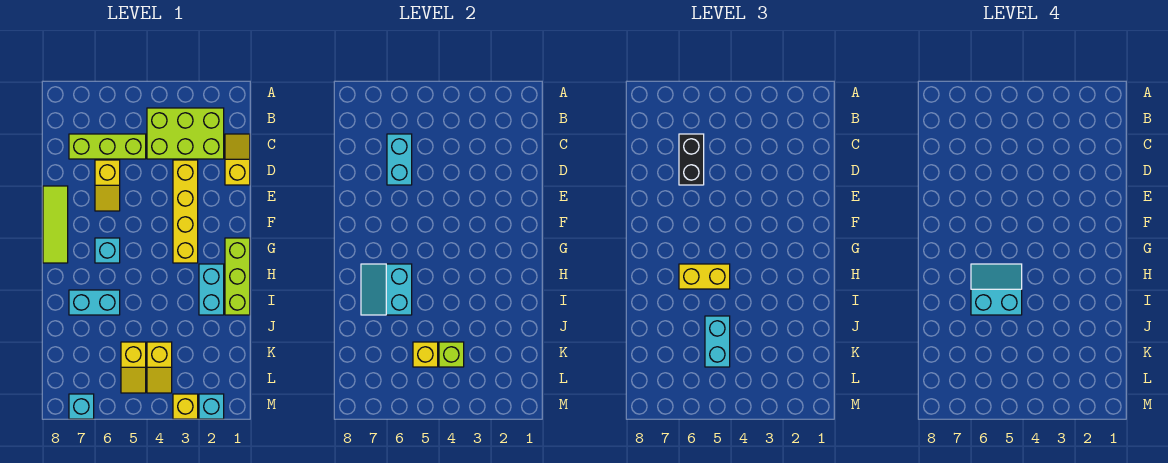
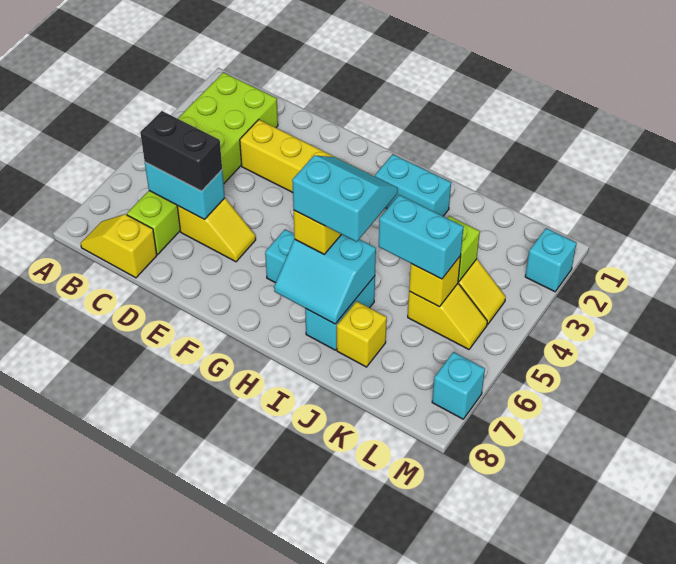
yellow 1x2 slope [225,134,250,185] -> yellow 1x2 slope moved to [81,214,157,278]
lime 1x3 tile [43,186,68,263] -> none
lime 1x3 brick [225,238,250,315] -> none
cyan 2x2 slope [971,264,1022,315] -> cyan 2x2 slope turned to [292,155,398,242]
yellow 1x1 brick [173,394,198,419] -> yellow 1x1 brick moved to [337,301,387,367]

